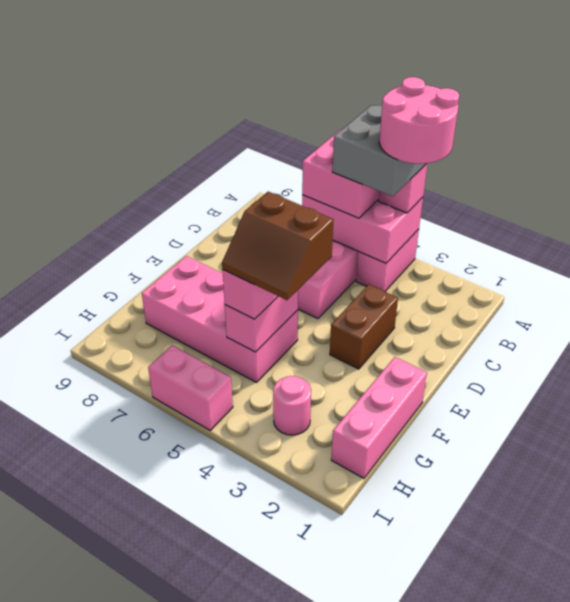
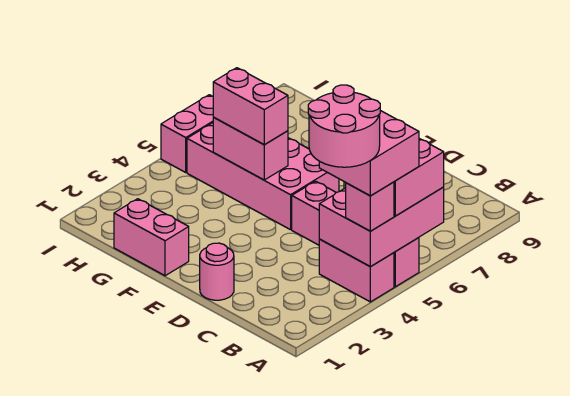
grey 2x2 brick [332,105,427,196] -> pink 2x2 brick [319,111,419,196]
brown 1x2 brick [330,285,398,369] -> none
pink 1x3 brick [331,357,427,478] -> pink 1x2 brick [114,199,189,276]
brown 2x2 slope [222,192,334,300] -> none
pink 2x4 brick [142,256,298,382] -> pink 2x4 brick turned to [187,123,339,230]
pink 1x1 round brick [273,376,311,435] -> pink 1x1 round brick moved to [200,243,234,300]

